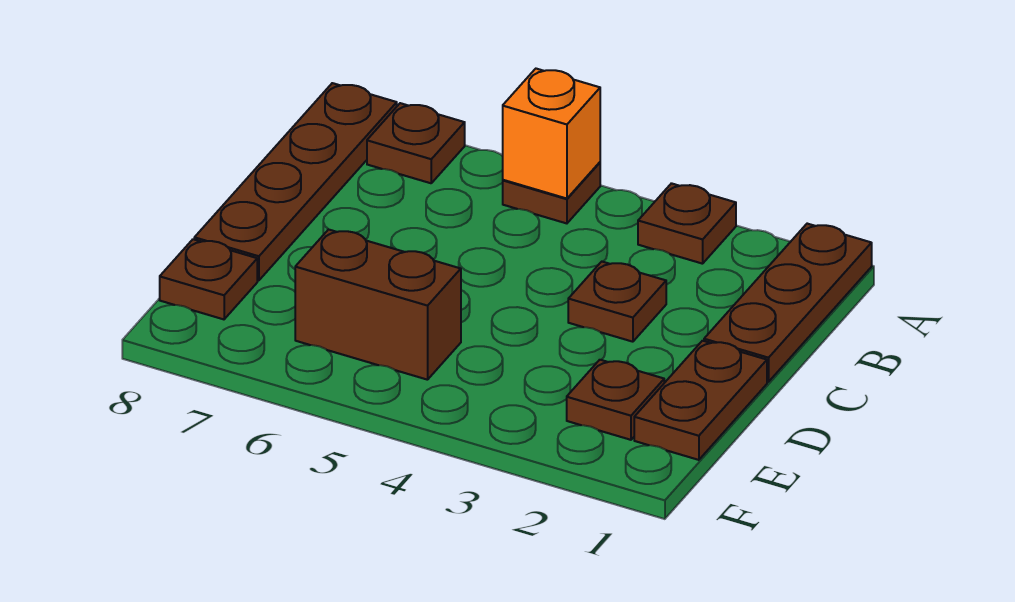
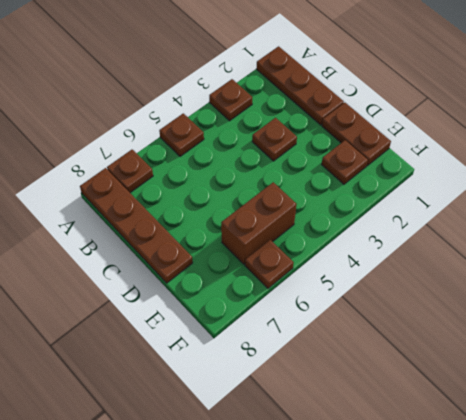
orange 1x1 brick [503,69,600,199] -> none
brown 1x1 plate [160,239,257,319] -> brown 1x1 plate moved to [245,240,294,288]

